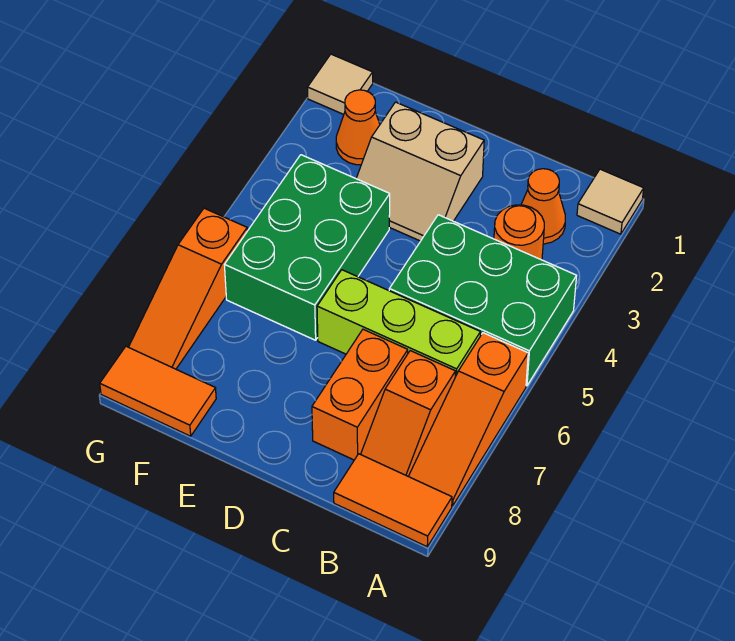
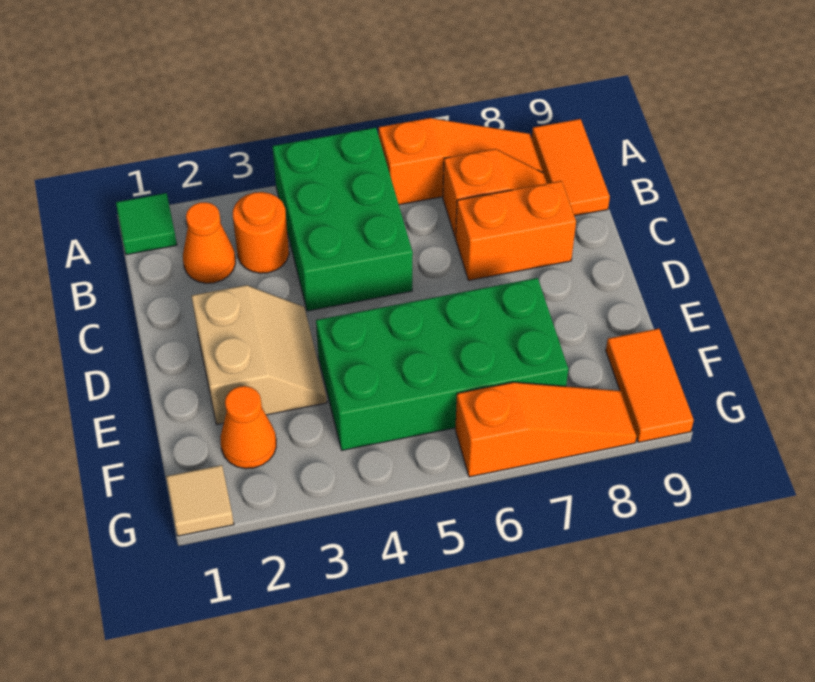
tan 1x1 tile [577,169,644,234] -> green 1x1 tile [116,193,177,255]
lime 1x3 brick [317,270,480,377] -> none
green 2x3 brick [225,155,390,340] -> green 2x4 brick [316,278,568,450]

